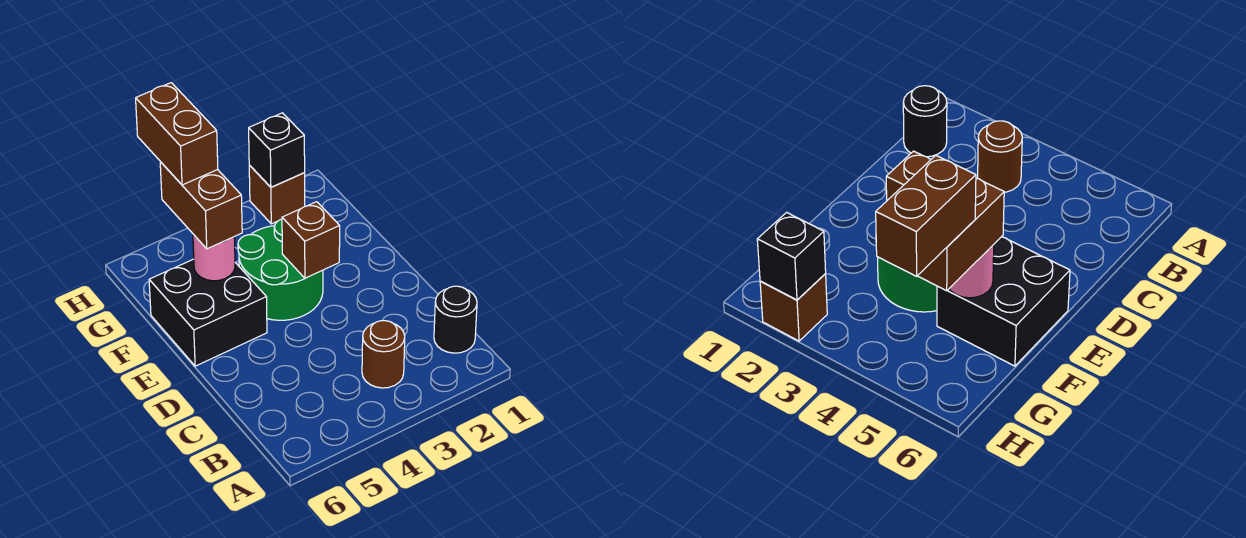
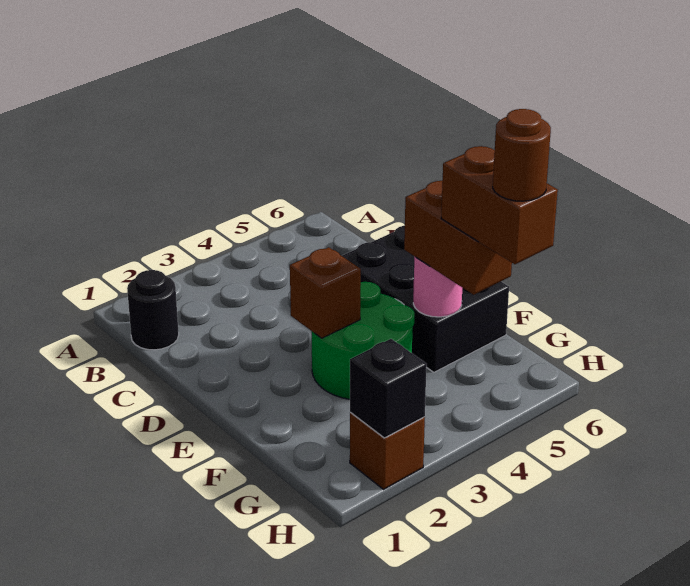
brown 1x1 round brick [362,321,405,388] -> brown 1x1 round brick moved to [493,109,551,201]
black 2x2 brick [149,259,267,366] -> black 2x3 brick [342,226,509,372]

